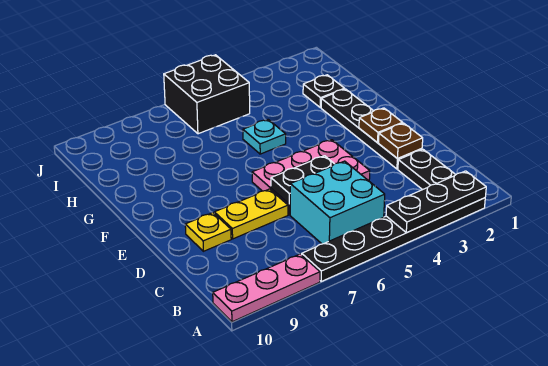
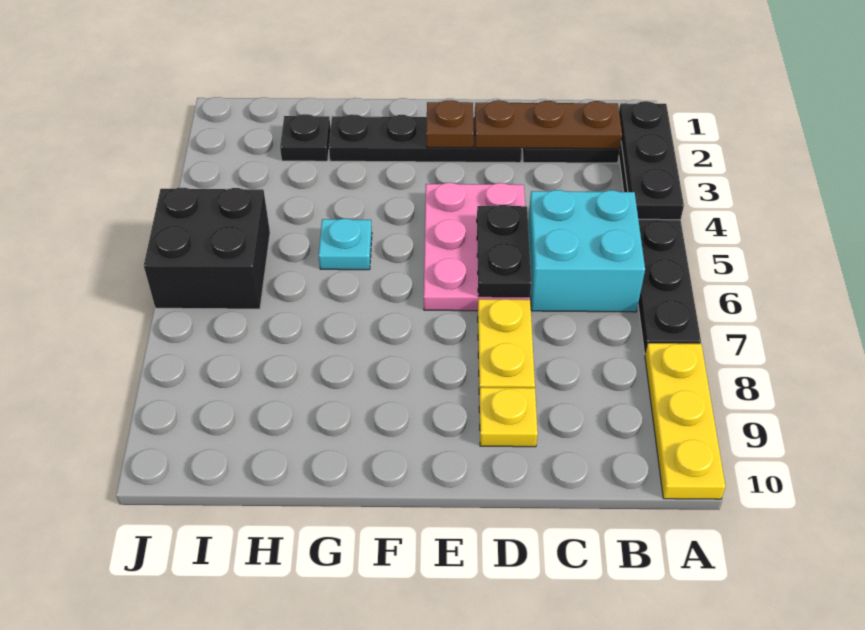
pink 1x3 plate [213,254,320,322] -> yellow 1x3 plate [645,343,726,499]
brown 1x1 plate [378,123,423,159] -> brown 1x3 plate [475,100,622,149]

